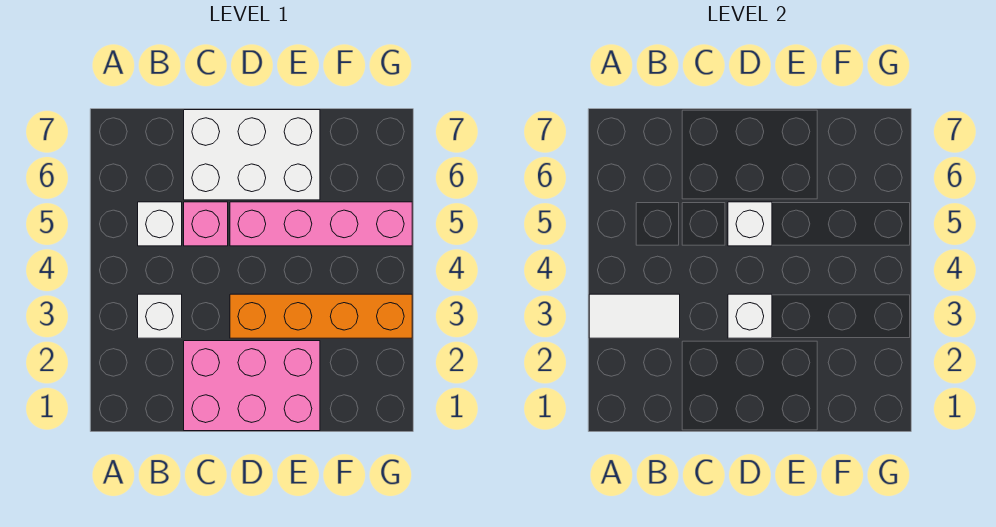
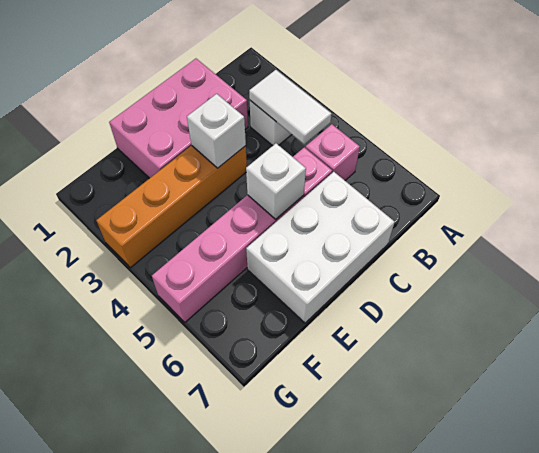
white 1x2 tile [589,294,680,338] -> white 1x2 tile turned to [249,70,331,144]
white 1x1 brick [138,202,182,246] -> pink 1x1 brick [305,124,360,180]

